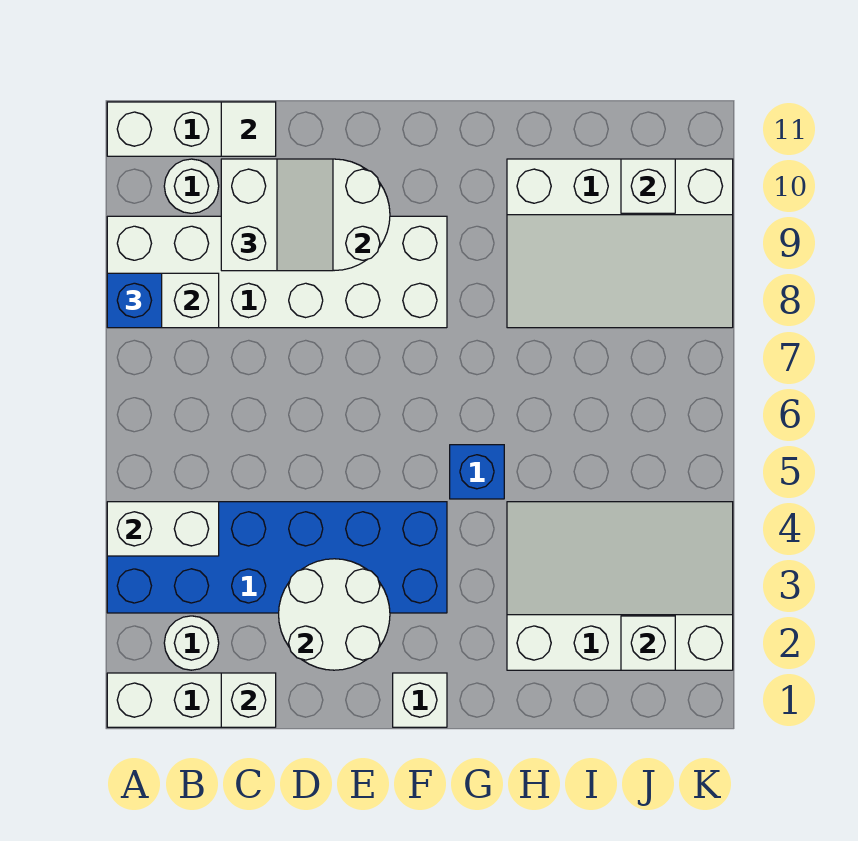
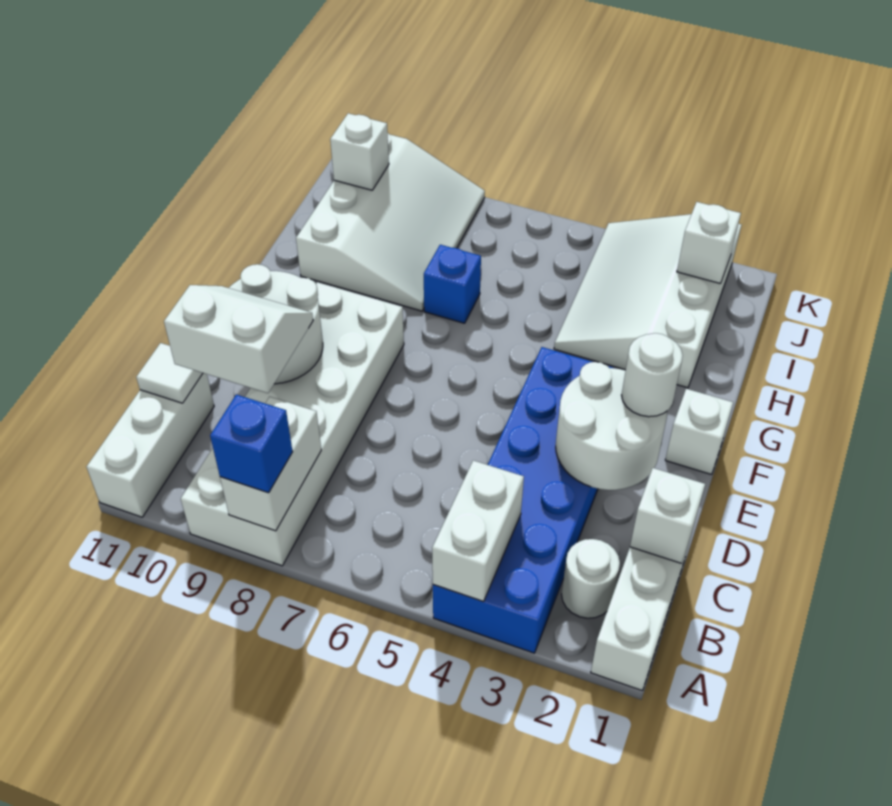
white 1x1 round brick [164,159,219,213] -> white 1x1 round brick moved to [622,333,683,417]
blue 1x1 brick [450,445,504,499] -> blue 1x1 brick moved to [424,245,481,323]

